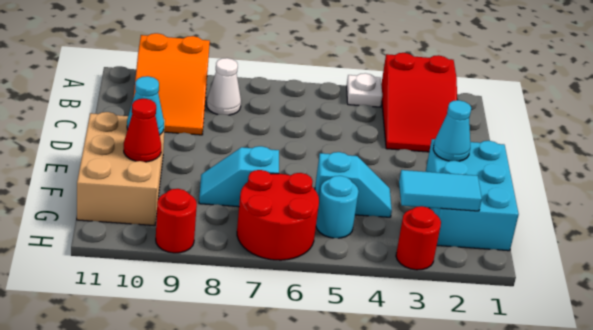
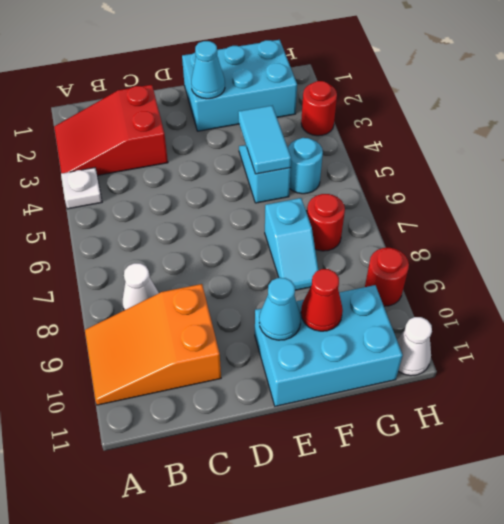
red 2x3 slope [381,53,457,152] -> red 2x3 slope turned to [54,85,168,175]
orange 2x3 slope [134,33,210,135] -> orange 2x3 slope turned to [85,284,221,405]
tan 2x3 brick [77,112,165,226] -> cyan 2x3 brick [255,285,403,406]
cyan 1x2 tile [399,170,482,211] -> cyan 1x2 tile moved to [238,106,291,174]
red 2x2 round brick [237,170,319,260] -> red 1x1 round brick [307,194,345,251]
none -> white 1x1 cone [397,317,432,376]

